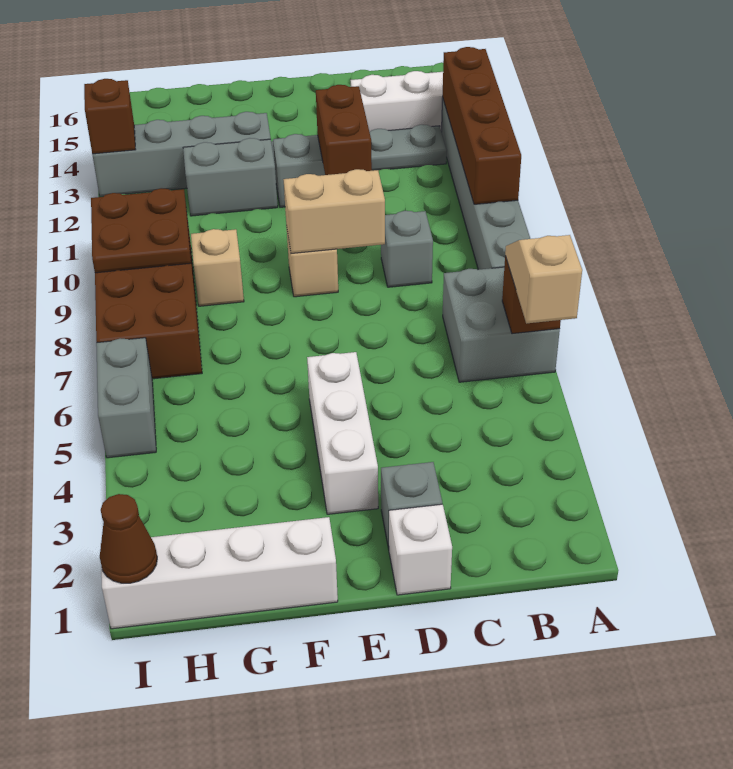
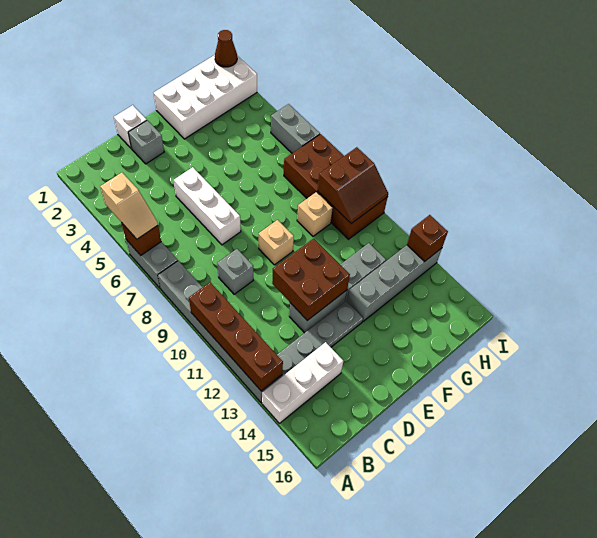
grey 2x2 brick [443,267,560,382] -> grey 1x2 brick [126,240,178,289]
tan 1x2 brick [283,169,385,253] -> none
brown 1x2 brick [316,85,372,175] -> brown 2x2 brick [272,239,350,321]
white 1x3 brick [307,352,378,514] -> white 1x3 brick moved to [174,167,241,245]
white 1x4 brick [101,517,338,629] -> white 2x4 brick [154,55,257,139]
brown 2x2 plate [91,188,191,273] -> brown 2x2 slope [318,147,388,224]

